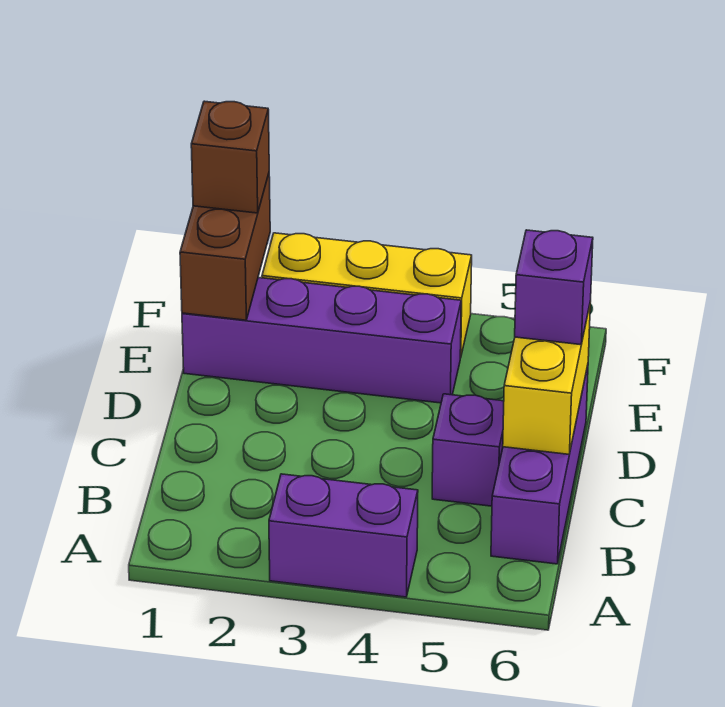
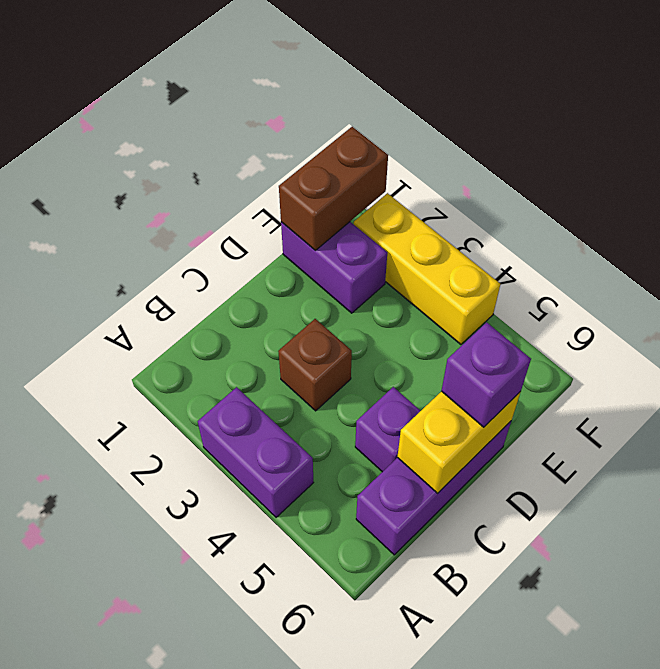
purple 1x4 brick [182,278,461,403] -> purple 1x2 brick [281,222,387,313]
brown 1x1 brick [191,101,269,213] -> brown 1x1 brick moved to [278,319,352,411]

